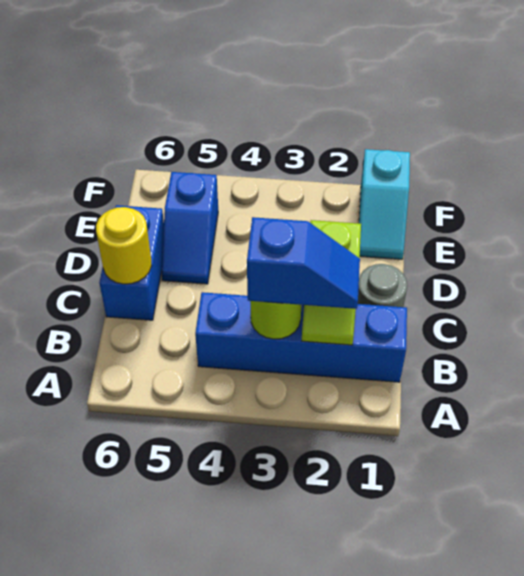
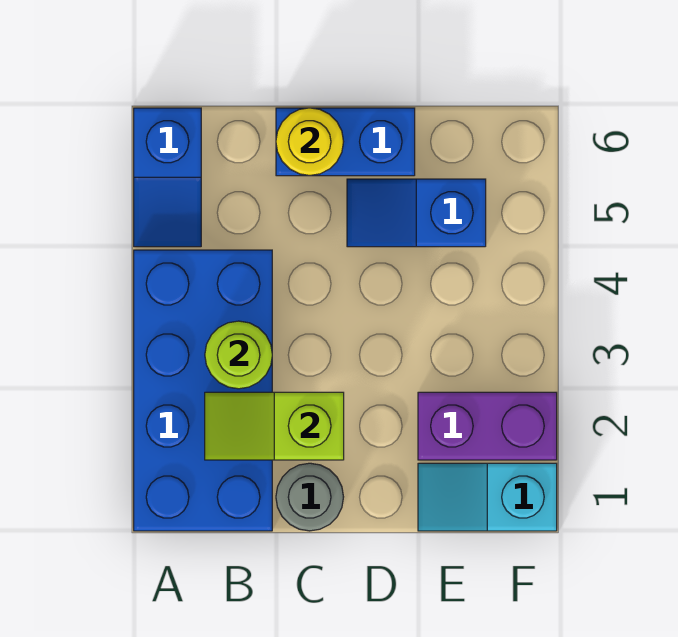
blue 1x4 brick [195,292,407,382] -> blue 2x4 brick [134,250,272,531]
blue 1x2 slope [247,217,360,309] -> blue 1x2 slope moved to [134,108,201,247]
none -> purple 1x2 brick [418,392,557,460]

